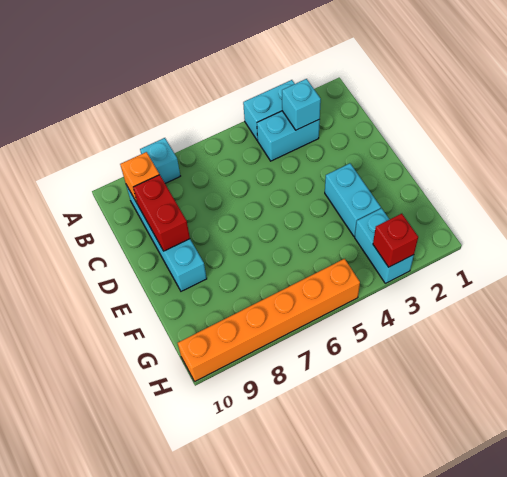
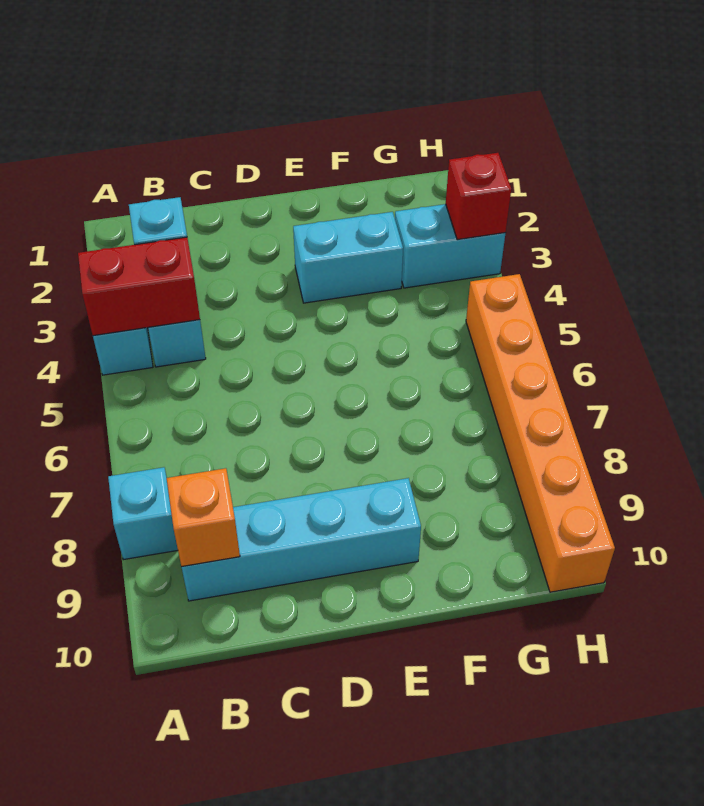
red 1x2 brick [133,175,190,251] -> red 1x2 brick moved to [78,237,200,336]

